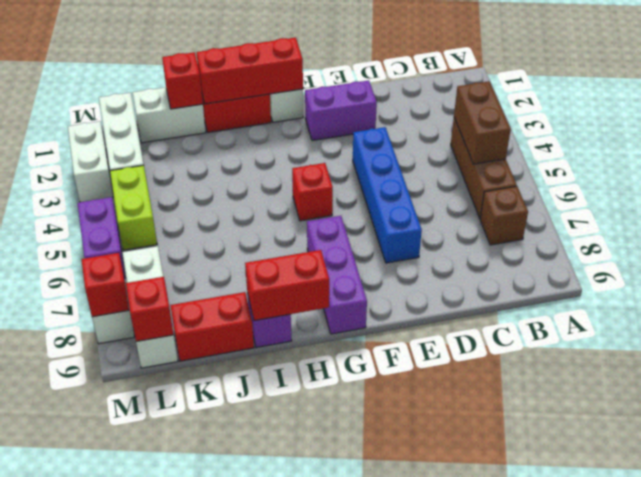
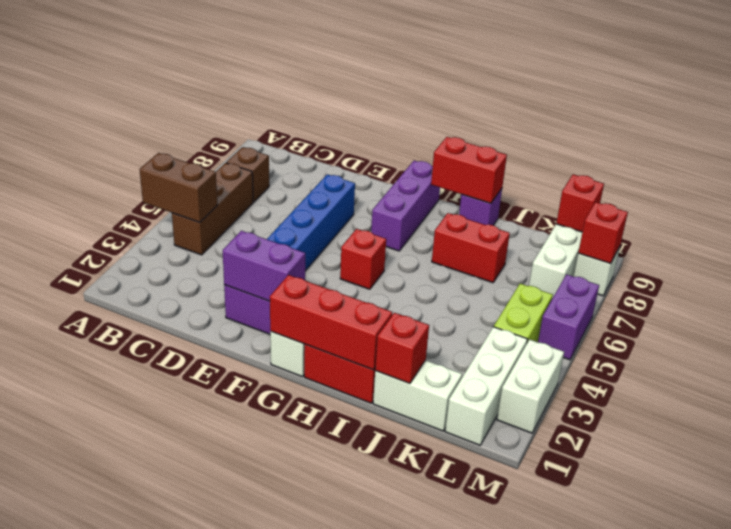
brown 1x2 brick [454,81,511,164] -> brown 1x2 brick turned to [140,153,217,222]
none -> purple 1x2 brick [223,231,305,301]
red 1x2 brick [170,292,254,361] -> red 1x2 brick moved to [432,213,510,283]

